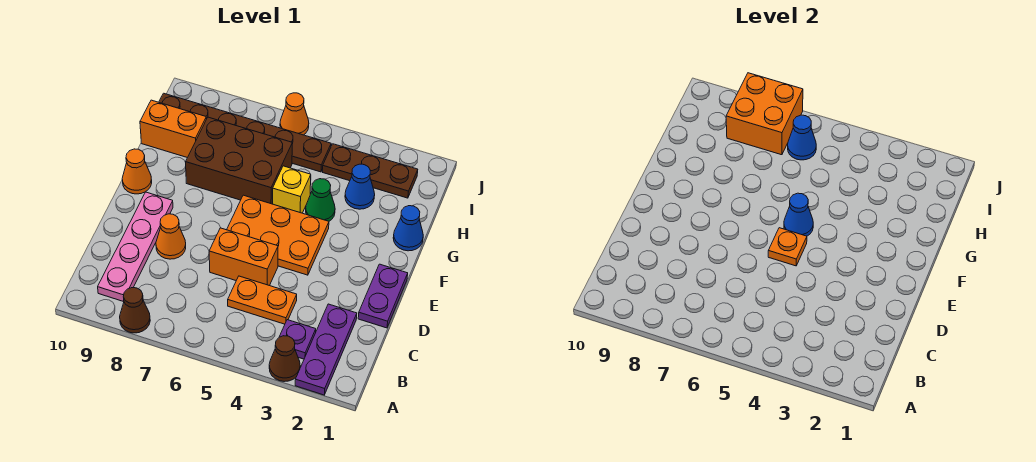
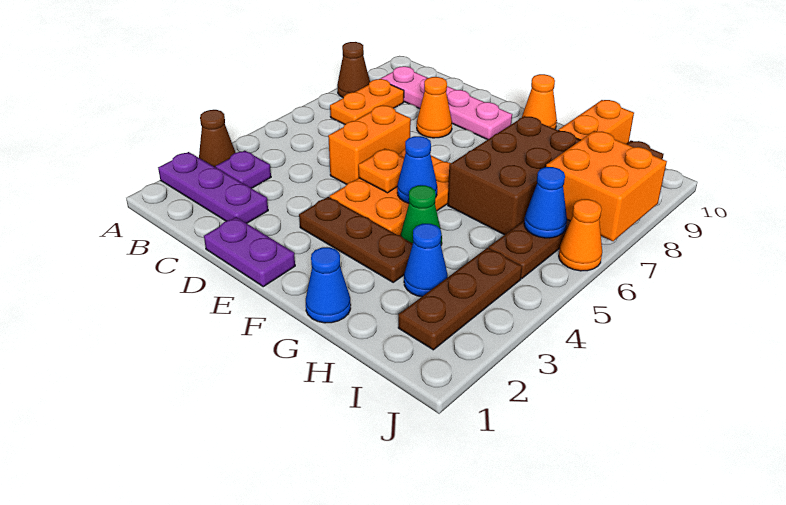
orange 1x2 plate [228,276,297,324] -> orange 1x2 plate moved to [330,79,404,124]
none -> brown 1x3 plate [299,197,413,282]
yellow 1x1 brick [273,166,311,213] -> none

